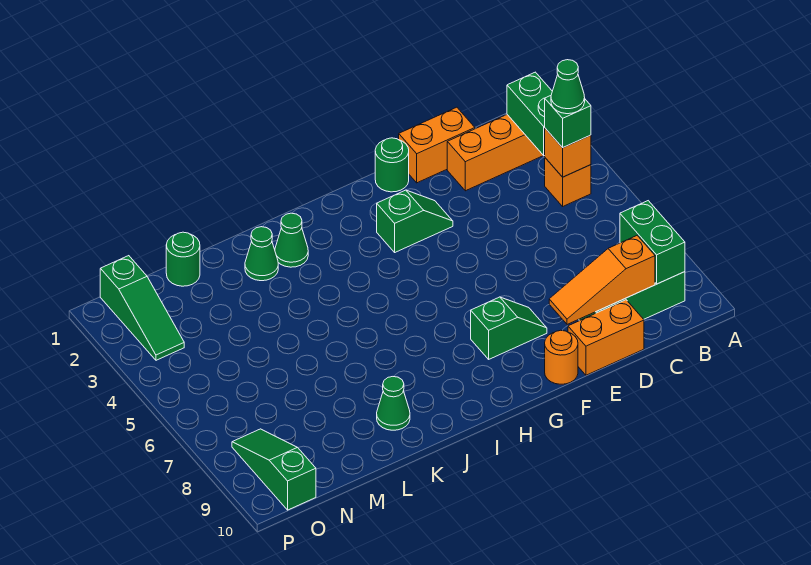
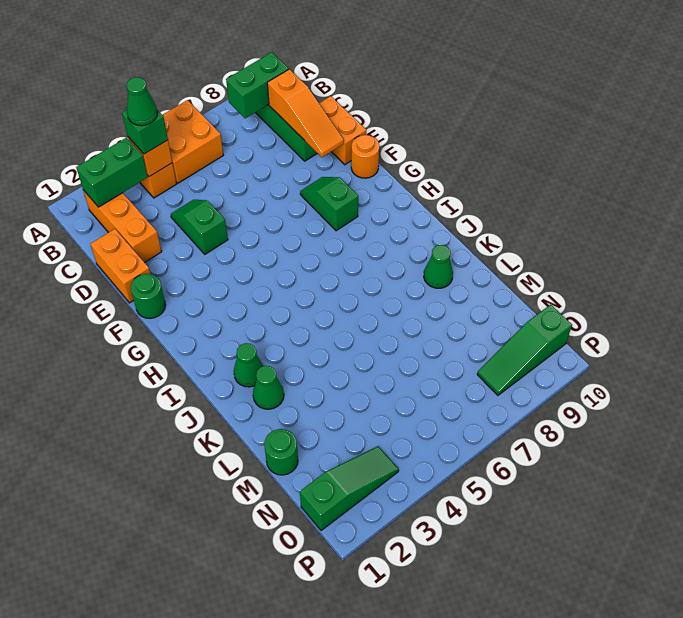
none -> orange 2x2 brick [163,100,223,183]
green 1x2 slope [377,190,453,252] -> green 1x2 slope moved to [171,200,228,254]

